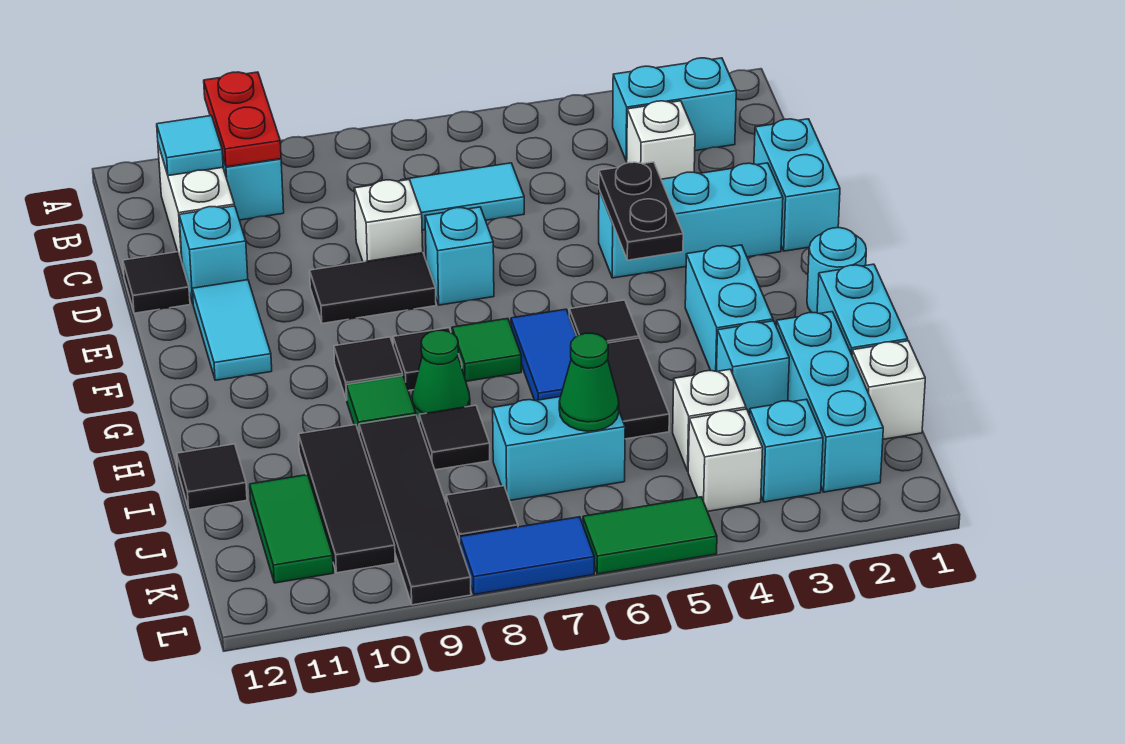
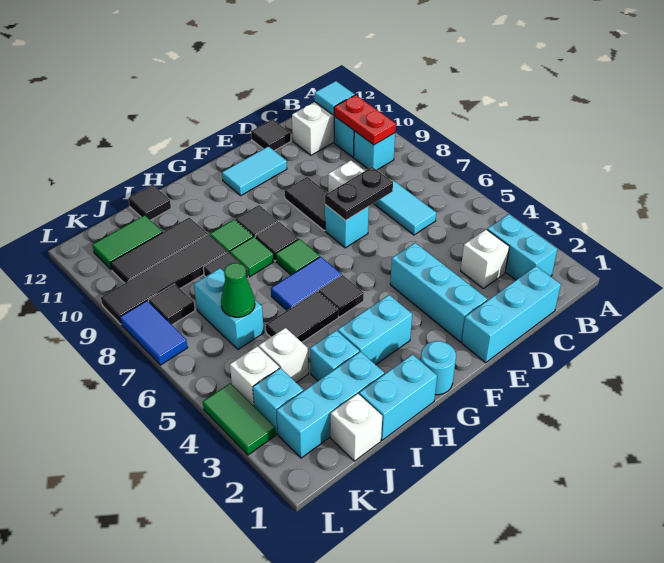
red 1x2 plate [204,72,281,167] -> red 1x2 plate turned to [334,95,396,145]
cyan 1x2 brick [754,119,840,251] -> cyan 1x3 brick [462,266,561,363]
cyan 1x1 brick [179,206,248,303] -> cyan 1x1 brick moved to [354,131,395,170]
black 1x2 plate [599,162,683,260] -> black 1x2 plate moved to [325,167,393,221]
green 1x1 cone [412,330,470,419] -> green 1x1 tile [230,237,274,277]
green 1x2 tile [583,497,717,574] -> green 1x2 tile moved to [203,383,276,455]

